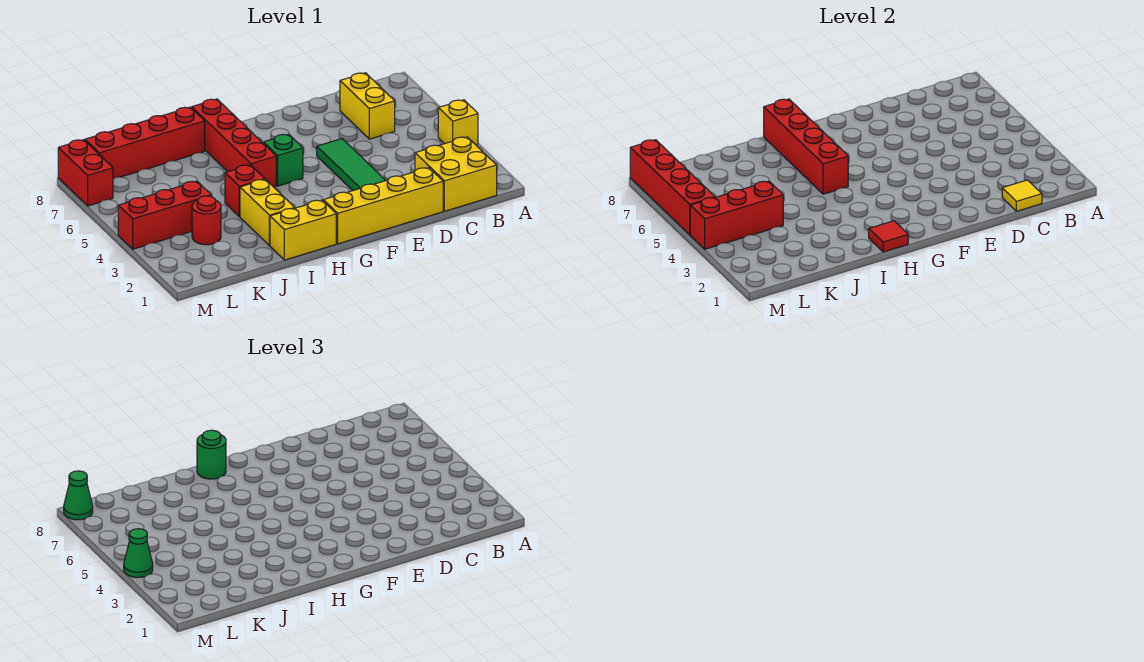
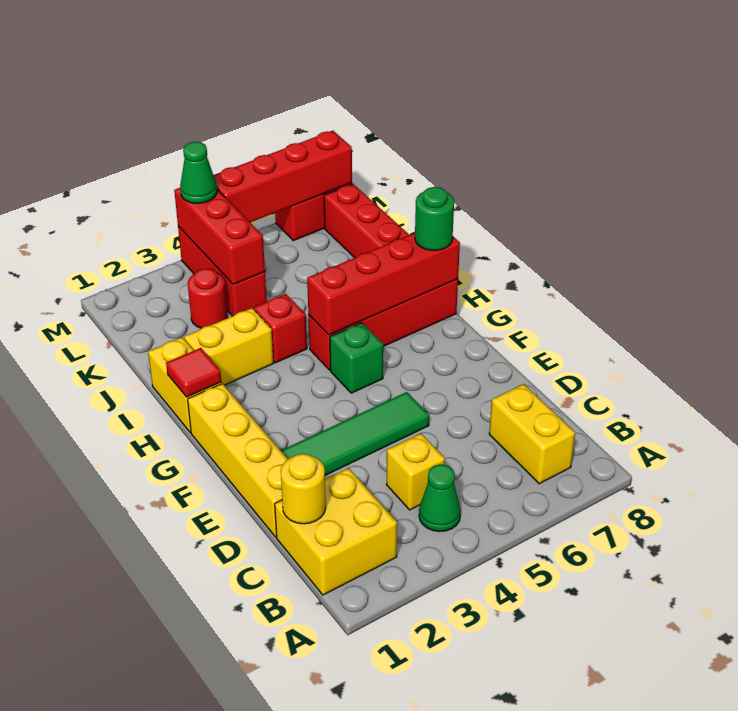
yellow 1x1 brick [438,100,478,145] -> yellow 1x1 brick moved to [386,433,445,510]
yellow 1x1 tile [1002,180,1042,211] -> yellow 1x1 round brick [281,454,326,524]
yellow 1x2 brick [340,73,395,139] -> yellow 1x2 brick turned to [489,384,575,484]
green 1x1 cone [64,471,93,520] -> green 1x1 cone moved to [419,464,461,532]

